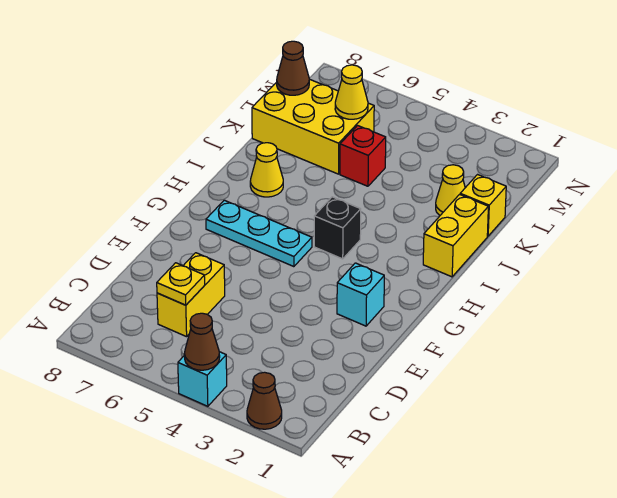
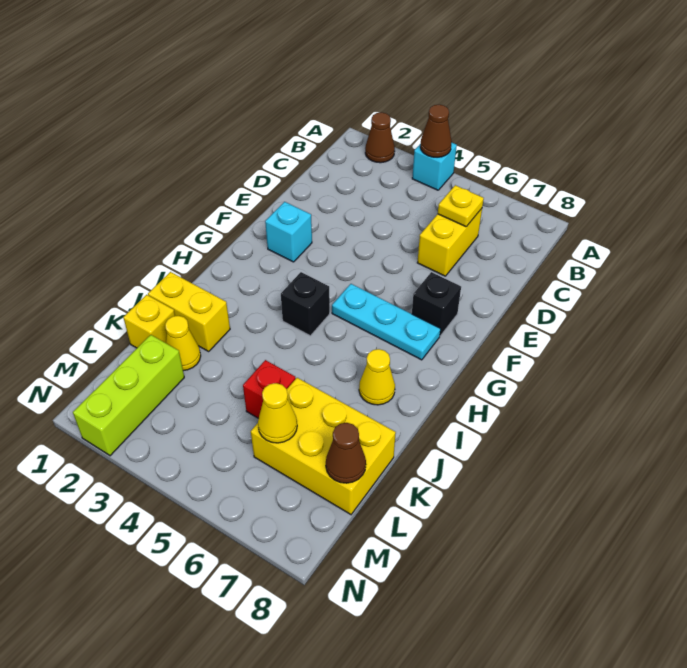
none -> black 1x1 brick [412,272,461,336]
yellow 1x2 brick [423,194,488,277] -> yellow 1x2 brick turned to [148,272,230,351]
none -> lime 1x3 brick [73,335,184,456]

